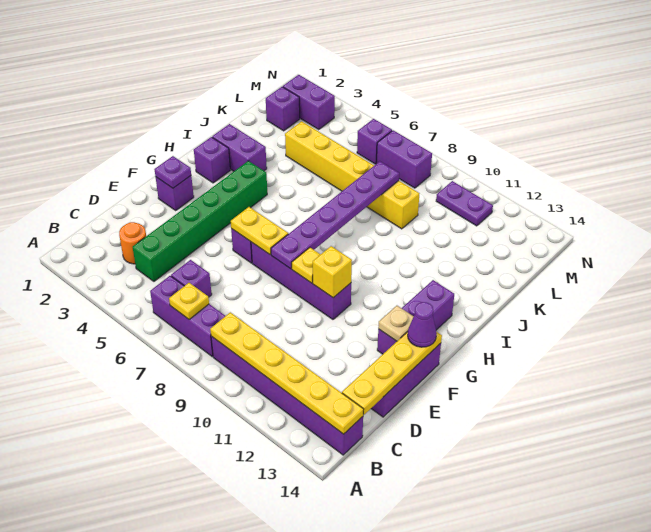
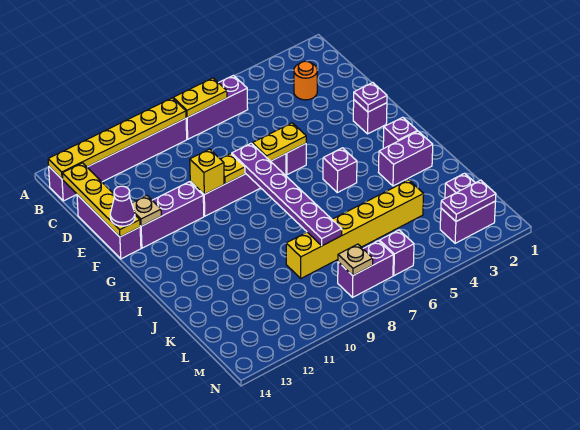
yellow 1x1 plate [169,283,209,319] -> yellow 1x2 plate [173,78,227,117]
green 1x6 brick [133,161,267,281] -> none
purple 1x1 brick [171,260,212,297] -> purple 1x1 brick moved to [323,148,357,193]
purple 1x3 brick [377,280,454,354] -> purple 1x3 brick turned to [140,182,204,248]
none -> tan 1x1 plate [338,244,373,275]
purple 1x2 plate [436,181,493,226] -> purple 1x2 plate moved to [441,180,496,221]

